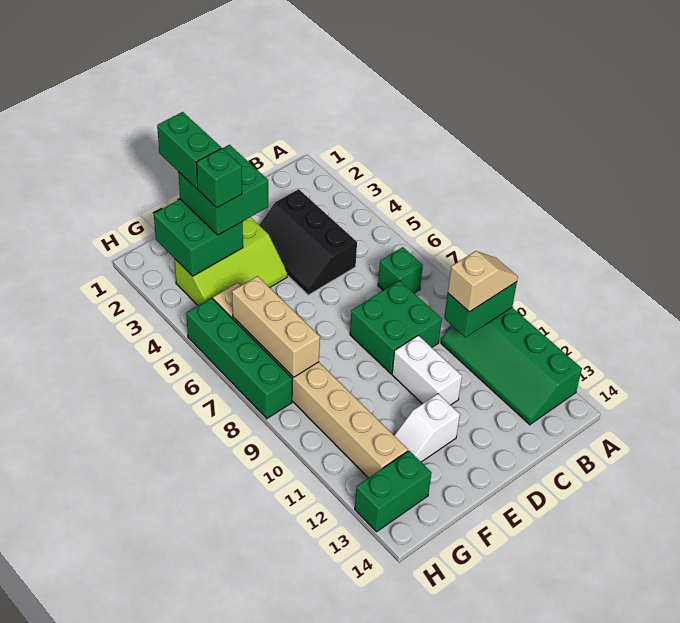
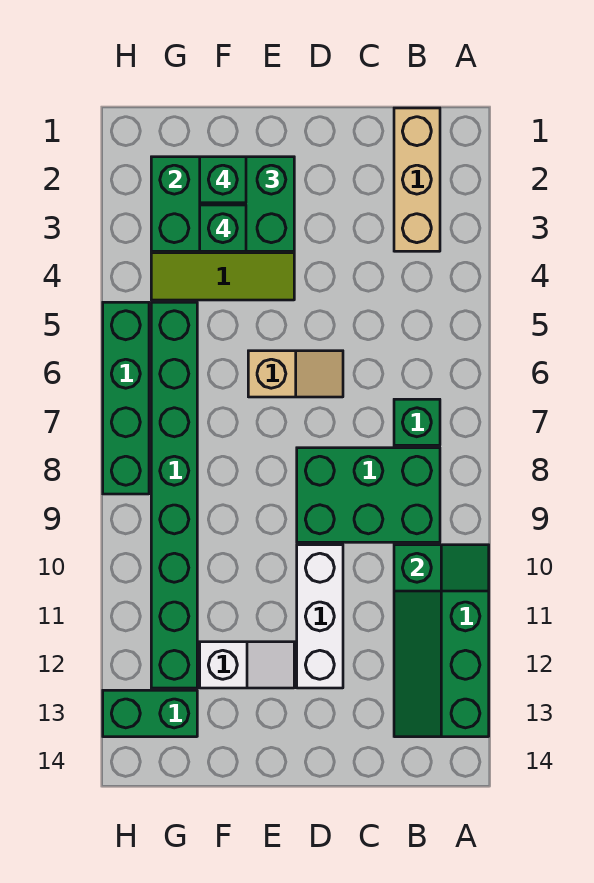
green 1x2 brick [444,282,517,337] -> green 1x2 slope [394,545,489,591]
tan 1x2 slope [448,251,518,312] -> tan 1x2 slope moved to [248,351,343,397]
black 2x3 slope [259,189,357,295] -> none
green 2x2 brick [350,281,442,374] -> green 2x3 brick [297,448,440,542]
white 1x2 brick [392,335,462,405] -> white 1x3 brick [297,545,343,688]
white 1x2 slope [394,394,460,462] -> white 1x2 slope turned to [200,642,294,688]
green 1x2 brick [157,112,221,189] -> green 1x1 brick [200,157,246,203]
tan 1x8 brick [213,283,408,478] -> green 1x8 brick [151,302,197,688]
tan 1x3 brick [232,276,320,377] -> tan 1x3 brick moved to [394,108,440,251]

